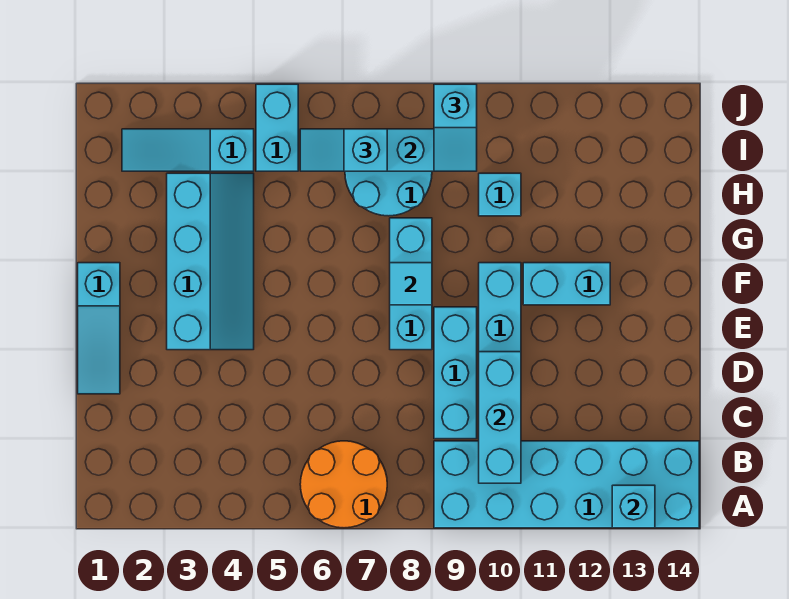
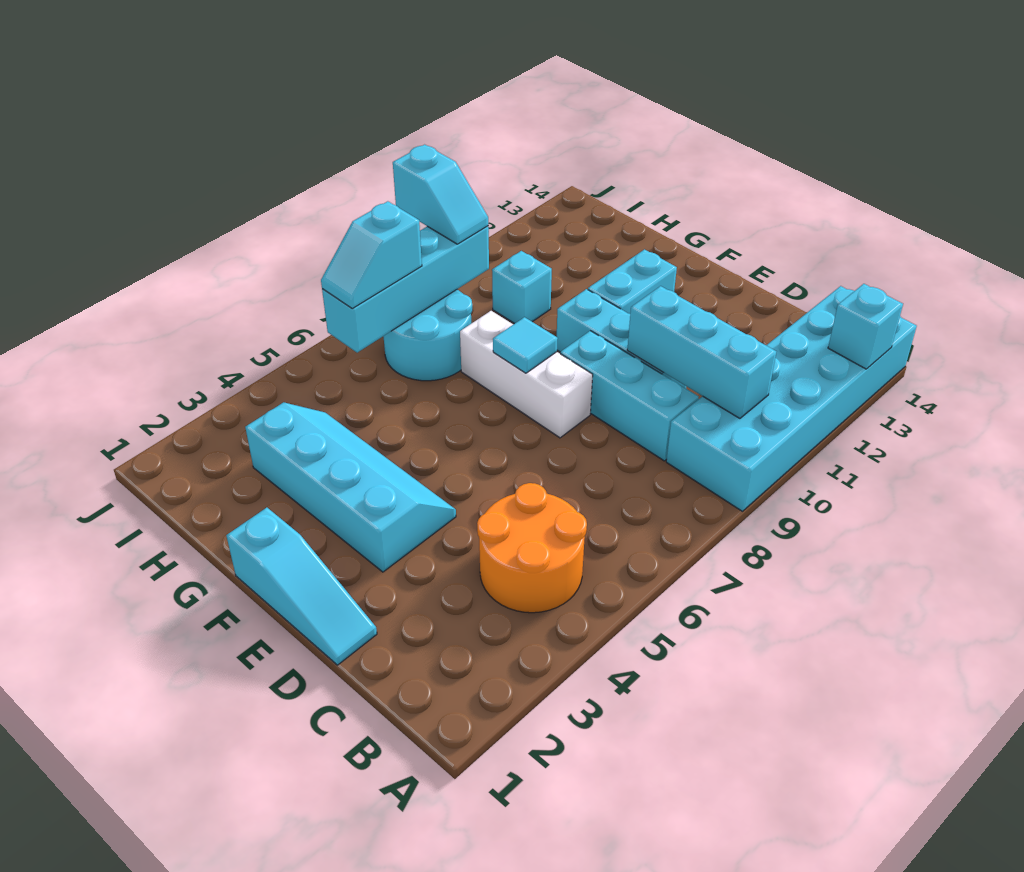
orange 2x2 round brick [300,441,387,528] -> orange 2x2 round brick moved to [477,483,587,613]
cyan 1x3 brick [390,218,432,350] -> white 1x3 brick [460,311,593,438]
cyan 1x3 slope [122,129,254,171] -> none
cyan 1x2 brick [256,84,298,171] -> none

